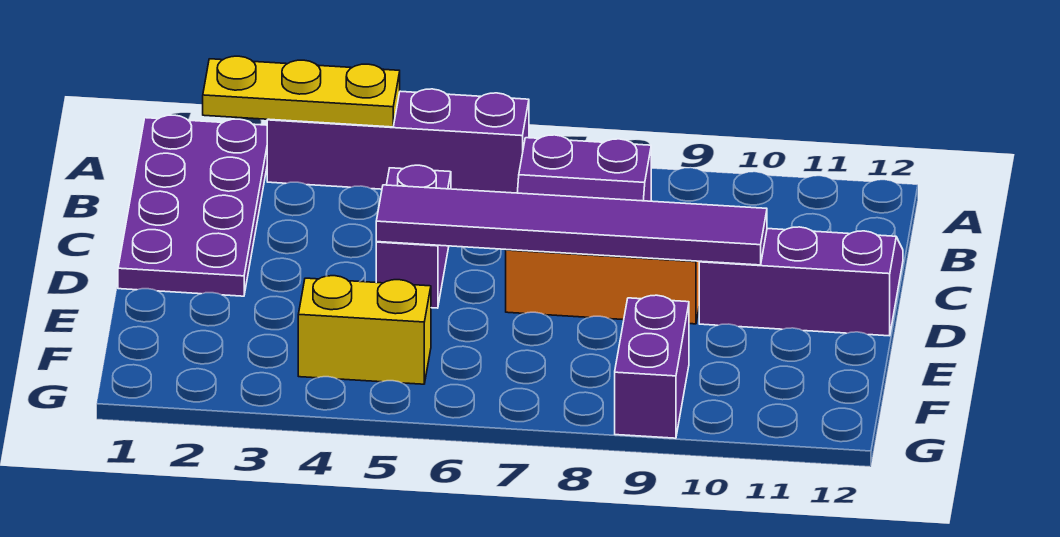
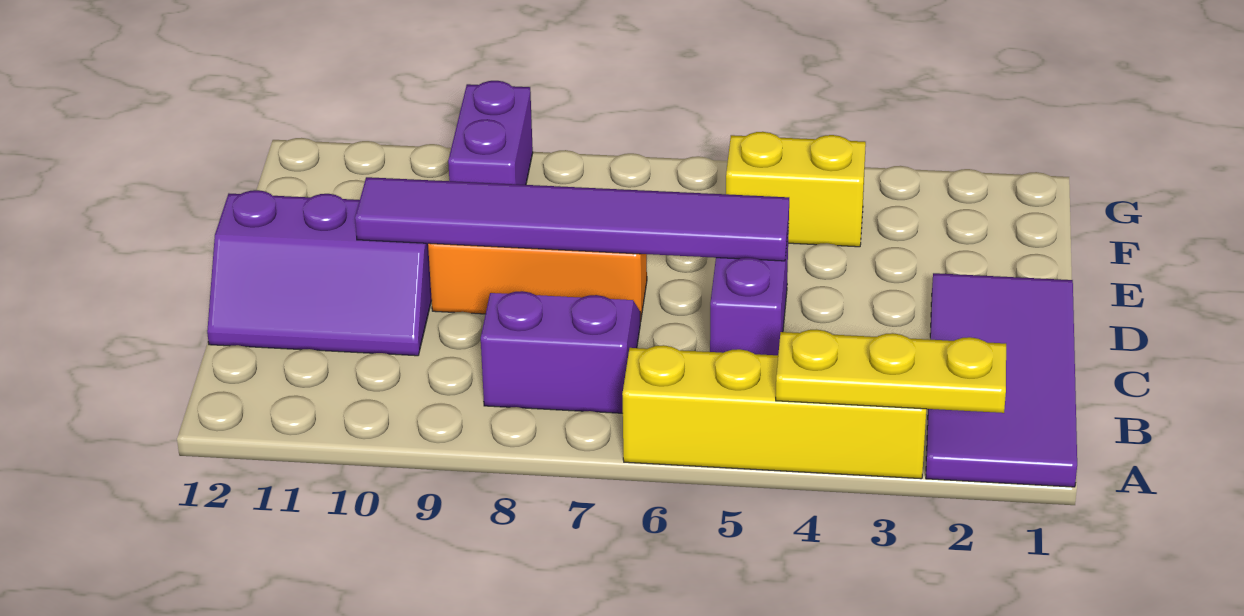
purple 2x4 plate [118,115,267,296] -> purple 2x4 tile [926,273,1077,487]
purple 1x4 brick [267,89,529,193] -> yellow 1x4 brick [622,345,926,479]

